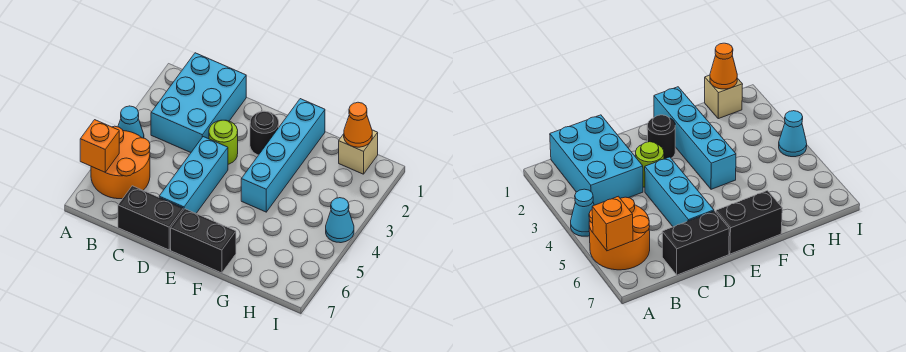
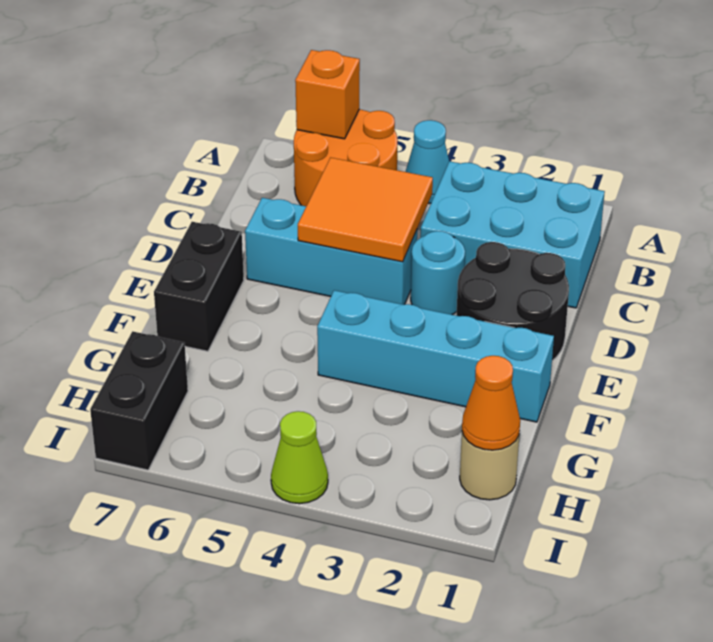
none -> orange 2x2 tile [298,158,433,262]
black 1x2 brick [118,186,183,250] -> black 1x2 brick moved to [90,331,188,470]
lime 1x1 round brick [209,120,238,164] -> cyan 1x1 round brick [411,231,465,315]
black 1x1 round brick [250,111,279,155] -> black 2x2 round brick [456,242,569,361]
tan 1x1 brick [339,130,378,174] -> tan 1x1 round brick [460,431,520,500]
cyan 1x1 cone [326,198,354,243] -> lime 1x1 cone [271,411,328,504]

